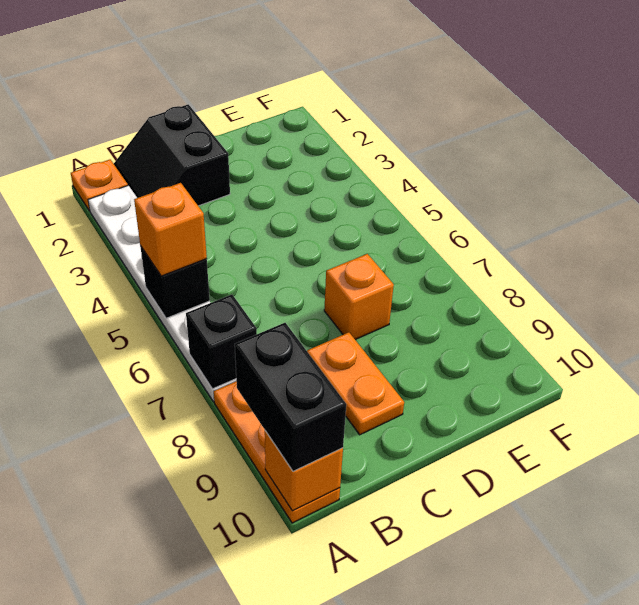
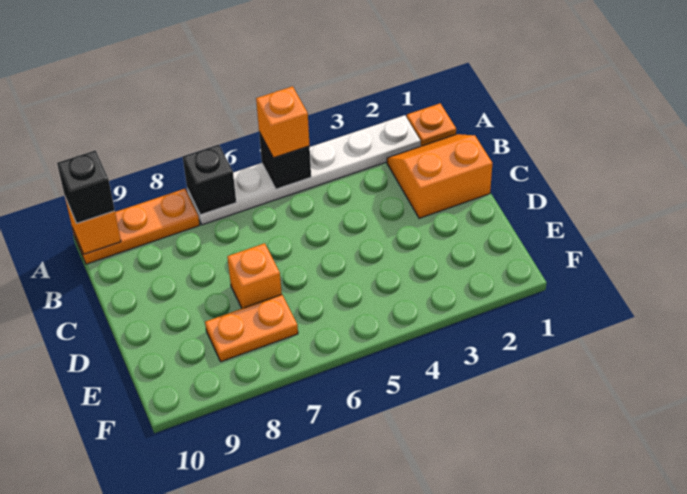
black 1x2 brick [235,323,346,471] -> black 1x1 brick [57,150,115,223]
black 2x2 slope [114,104,230,206] -> orange 2x2 slope [387,134,492,218]
orange 1x2 plate [307,332,404,435] -> orange 1x2 plate moved to [205,295,298,362]

